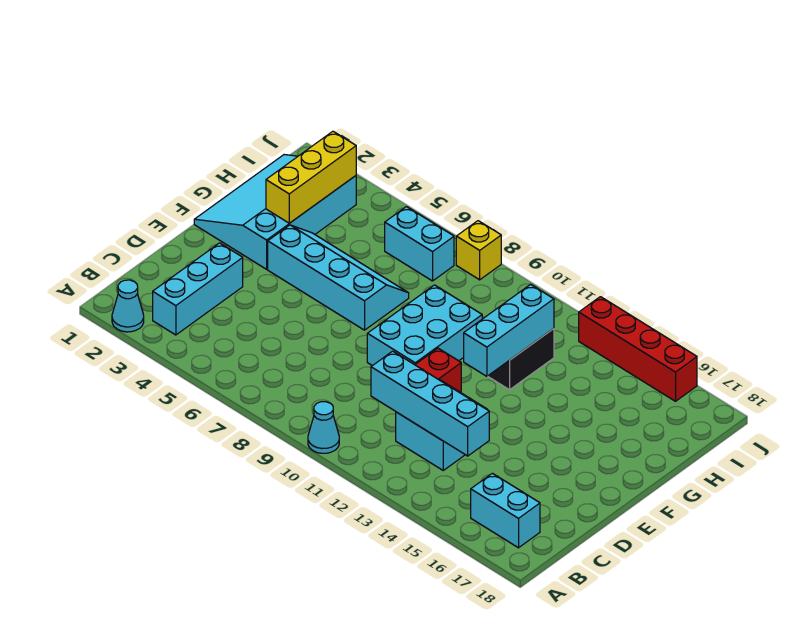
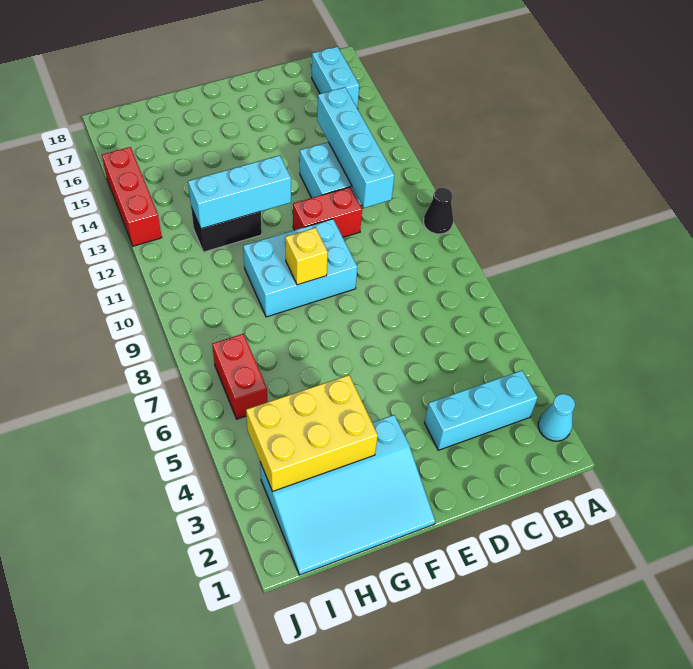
cyan 1x1 cone [308,402,339,453] -> black 1x1 cone [424,188,453,234]
cyan 2x4 slope [268,225,409,330] -> none
yellow 1x3 brick [266,131,356,223] -> yellow 2x3 brick [246,375,378,492]
cyan 1x2 brick [385,207,454,281] -> red 1x2 brick [212,334,268,419]
yellow 1x1 brick [456,221,501,280] -> yellow 1x1 brick moved to [285,228,328,285]
red 1x4 brick [579,297,697,401] -> red 1x3 brick [102,147,162,246]

